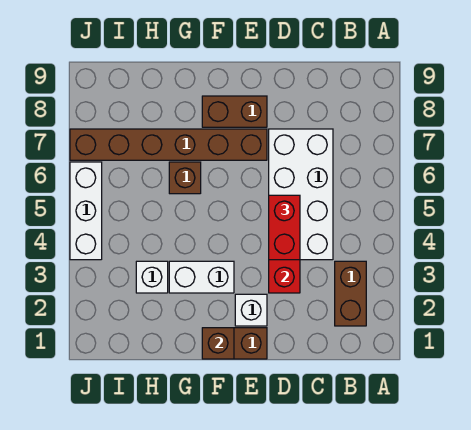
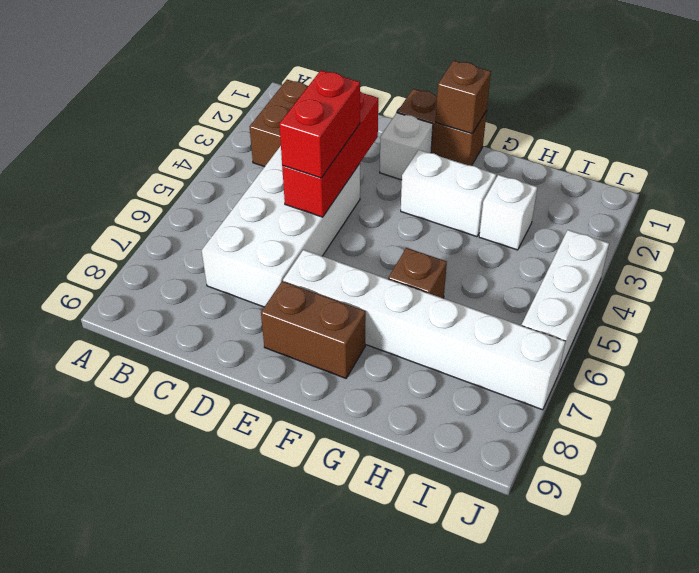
brown 1x6 brick [70,129,267,160] -> white 1x6 brick [283,250,565,410]

